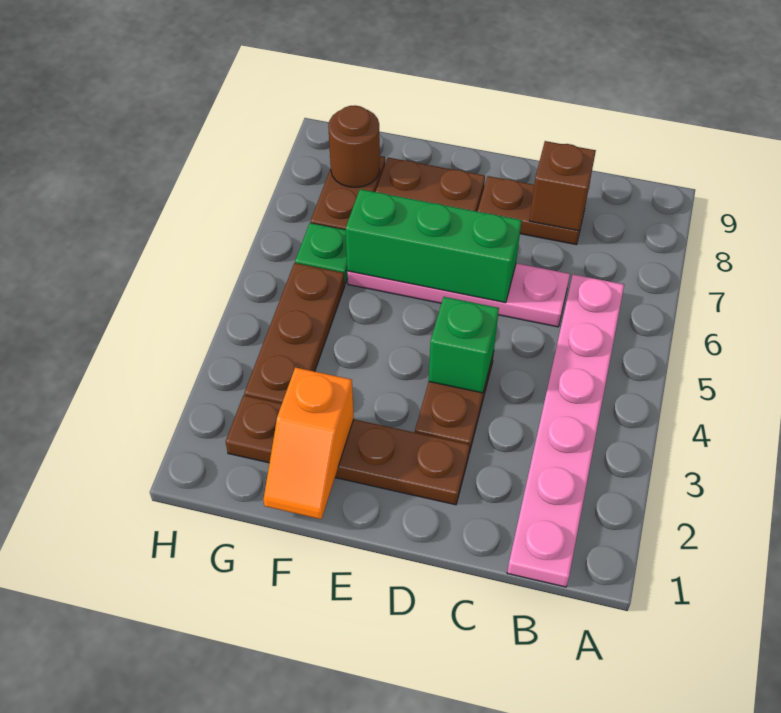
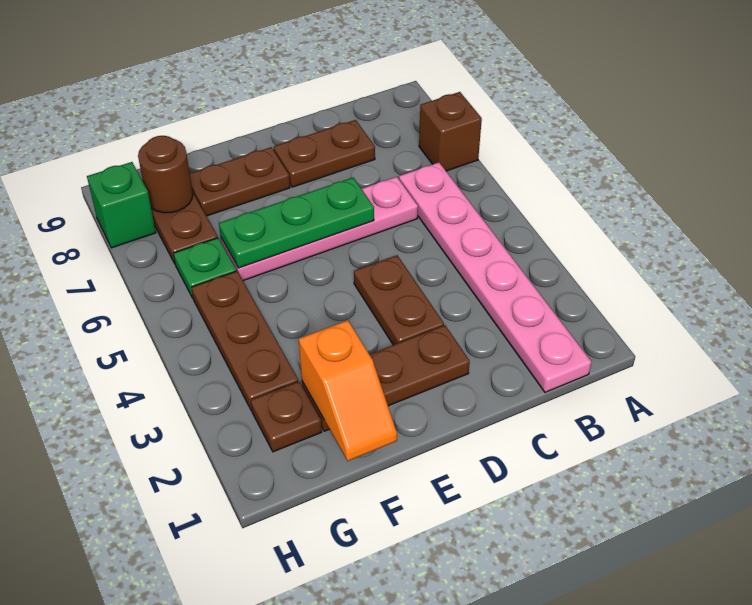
brown 1x1 brick [529,141,596,231] -> brown 1x1 brick moved to [419,92,482,171]
green 1x1 brick [429,297,499,393] -> green 1x1 brick moved to [87,162,156,248]
green 1x3 brick [346,189,522,303] -> green 1x3 plate [219,177,374,268]

